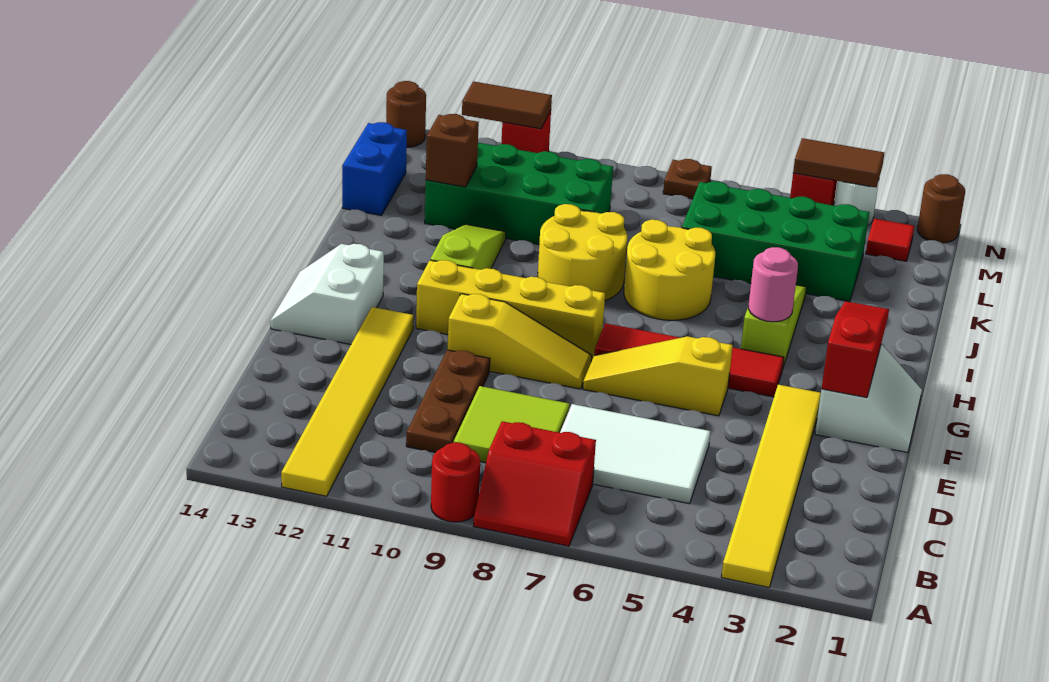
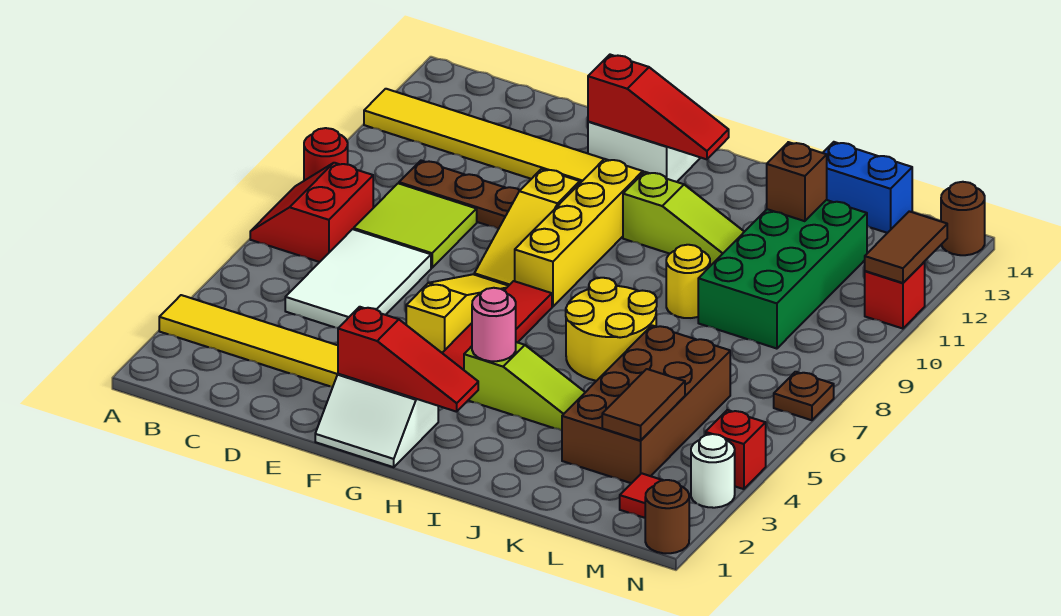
none -> red 1x3 slope [588,55,729,159]
yellow 2x2 round brick [538,204,627,300] -> yellow 1x1 round brick [666,245,710,318]
green 2x4 brick [682,181,869,302] -> brown 2x4 brick [562,325,730,483]
brown 1x2 tile [793,138,884,187] -> brown 1x2 tile moved to [602,369,685,441]

